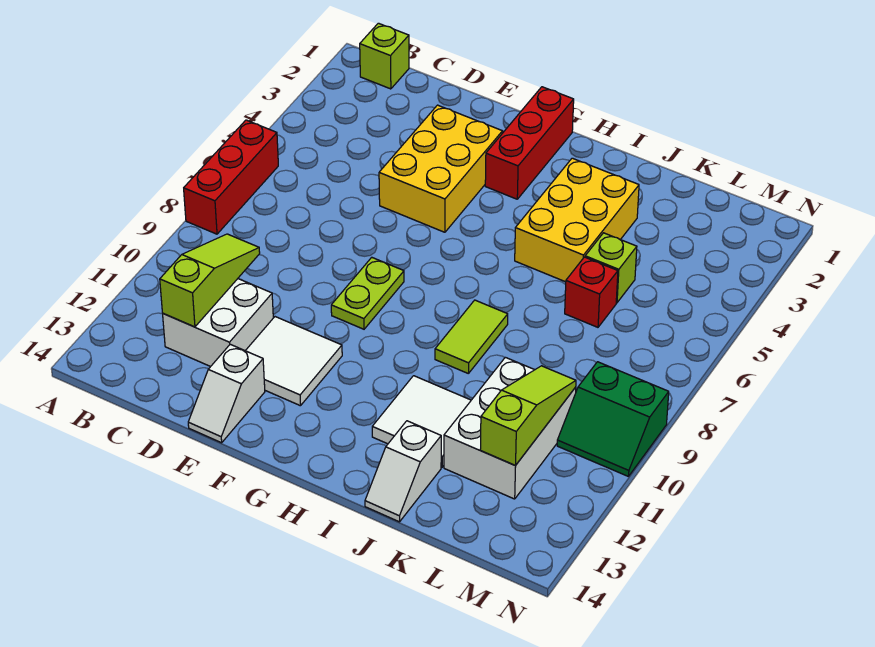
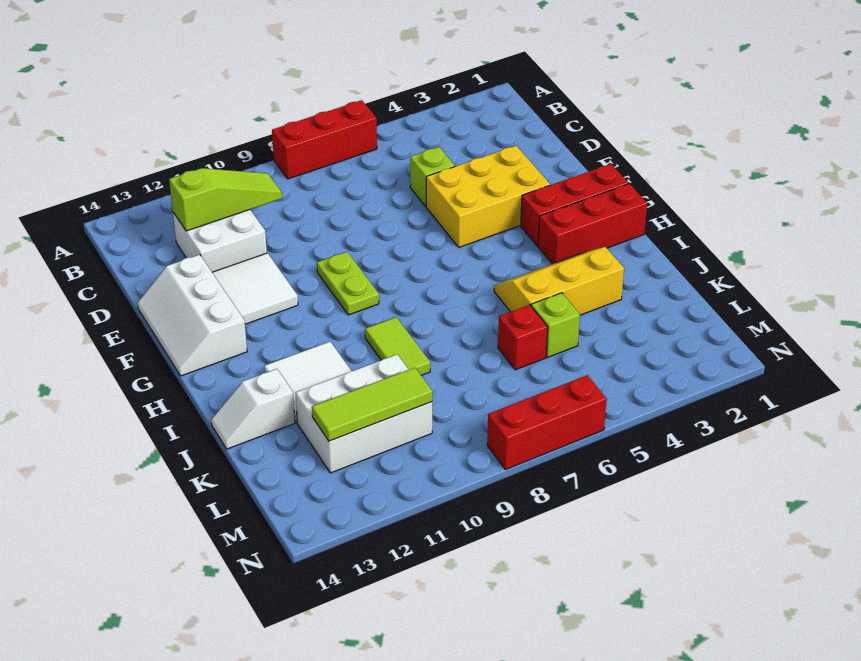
lime 1x1 brick [360,23,409,89] -> lime 1x1 brick moved to [410,147,455,206]
white 1x2 slope [188,344,265,443] -> white 2x3 slope [137,255,247,376]
lime 1x2 plate [331,257,404,329] -> lime 1x2 plate turned to [317,252,379,315]
none -> red 1x3 brick [538,184,647,264]
yellow 2x3 brick [515,158,639,282] -> yellow 2x3 slope [494,247,624,315]
lime 1x2 tile [435,300,508,373] -> lime 1x2 tile turned to [365,317,430,375]
lime 1x3 slope [480,366,576,466] -> lime 1x3 tile [312,368,432,441]
green 2x2 slope [557,362,669,477] -> none
none -> red 1x3 brick [487,375,607,470]

